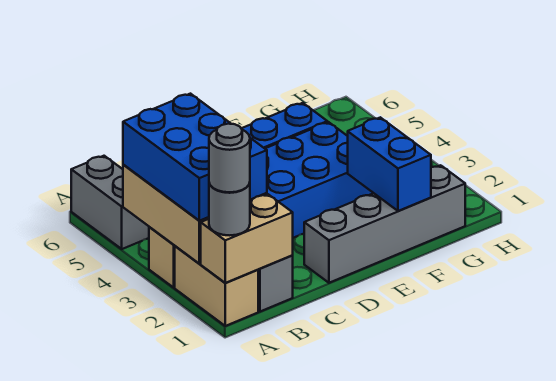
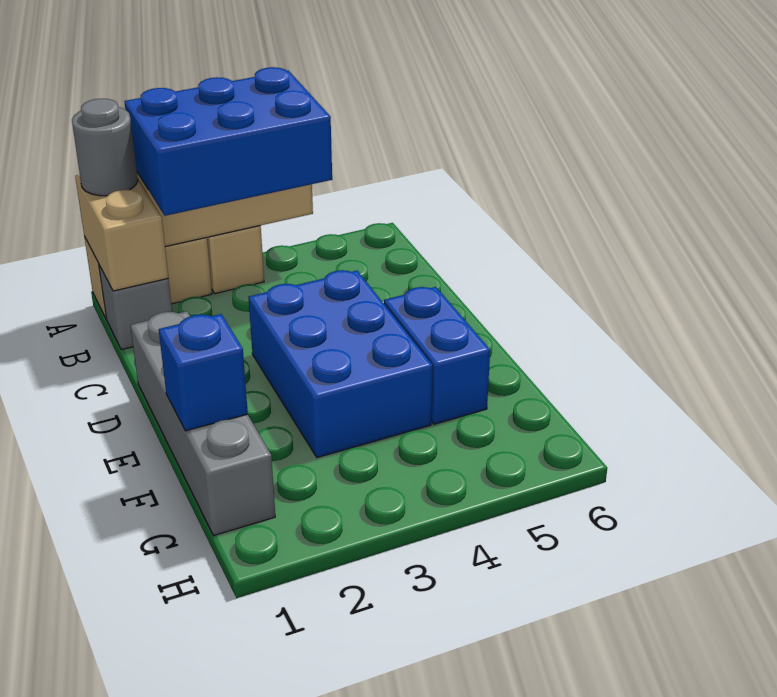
grey 1x1 round brick [209,124,250,192] -> none
grey 1x2 brick [71,156,149,249] -> none
blue 1x2 brick [348,117,431,211] -> blue 1x1 brick [159,314,248,431]

